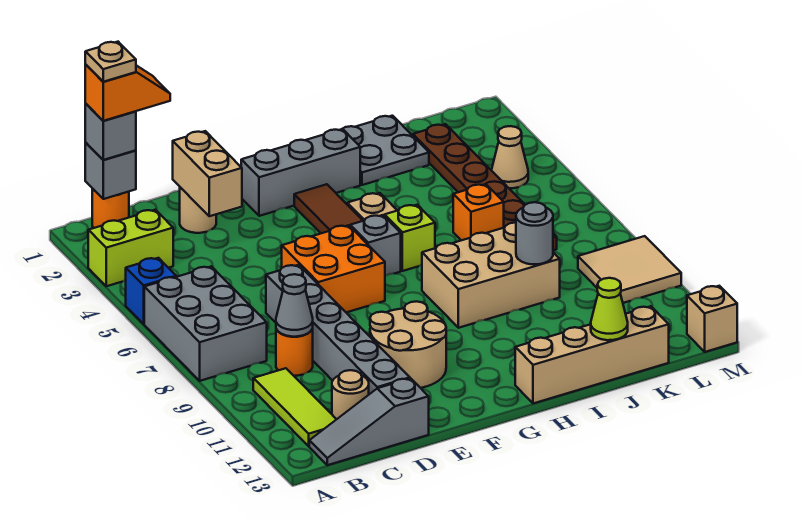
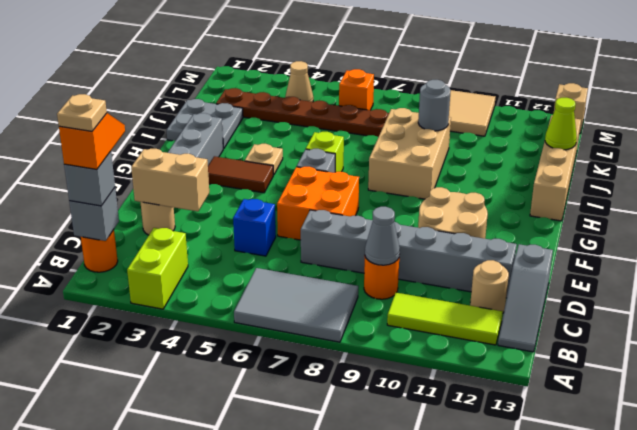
blue 1x1 brick [126,258,176,324] -> blue 1x1 brick moved to [233,199,276,256]
grey 2x3 brick [144,266,267,381] -> grey 2x3 tile [234,268,358,342]
orange 1x1 brick [453,184,504,240] -> orange 1x1 brick moved to [339,69,374,110]

